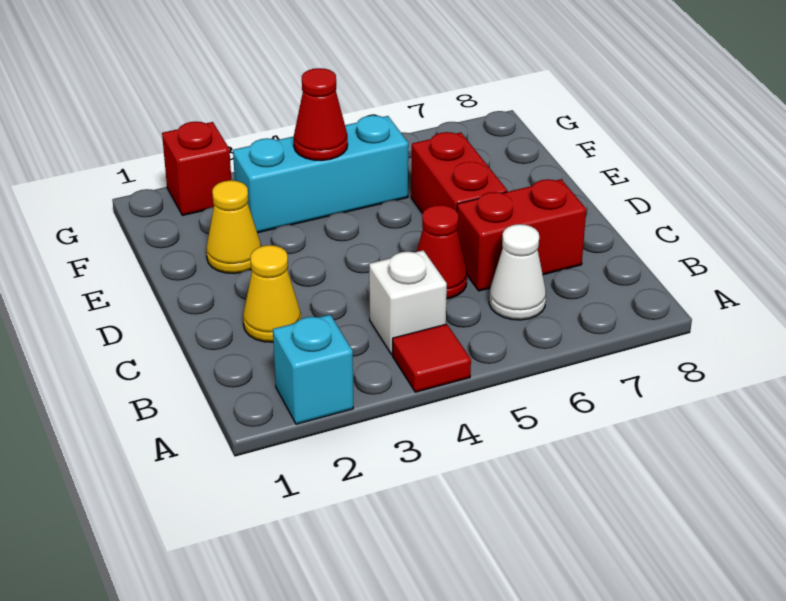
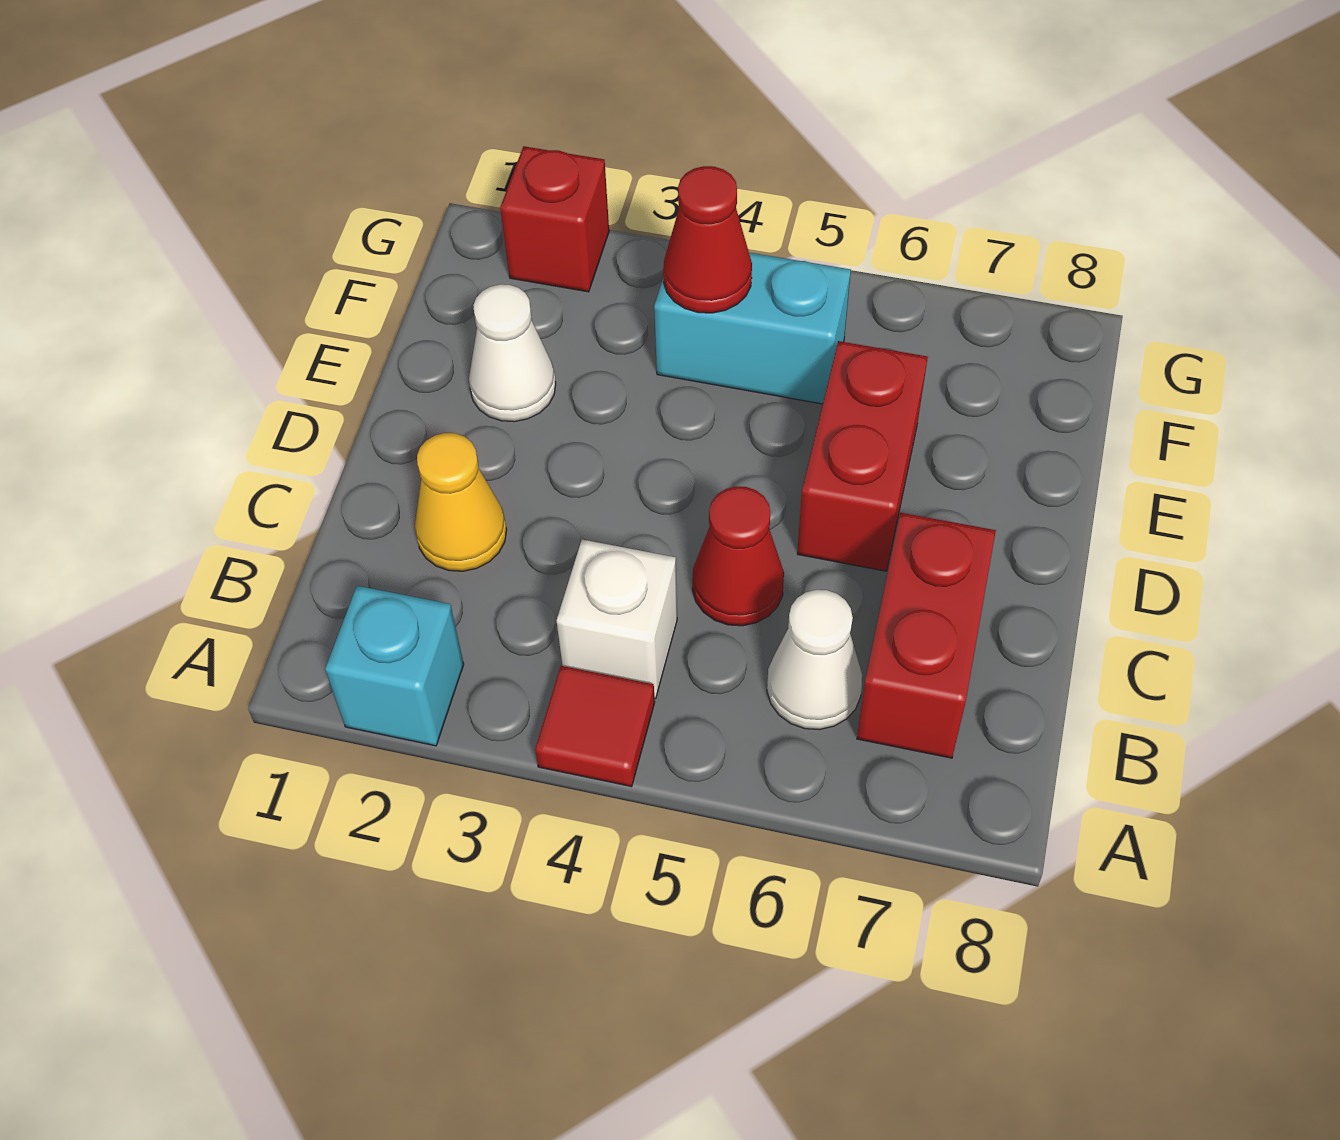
red 1x2 brick [457,179,586,291] -> red 1x2 brick turned to [857,513,996,758]
yellow 1x1 cone [206,180,261,274] -> white 1x1 cone [469,284,556,422]
cyan 1x3 brick [233,115,408,233] -> cyan 1x2 brick [654,252,851,404]

